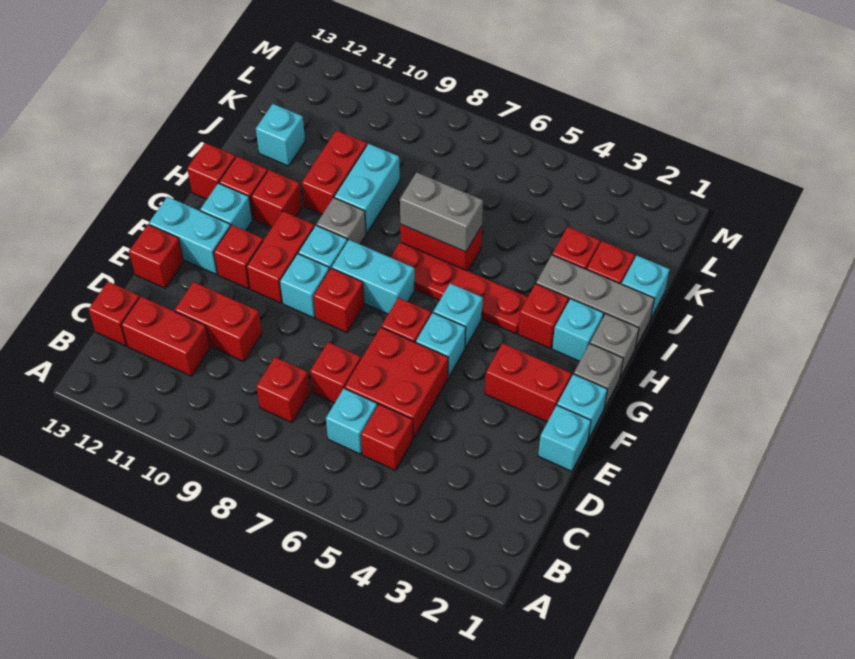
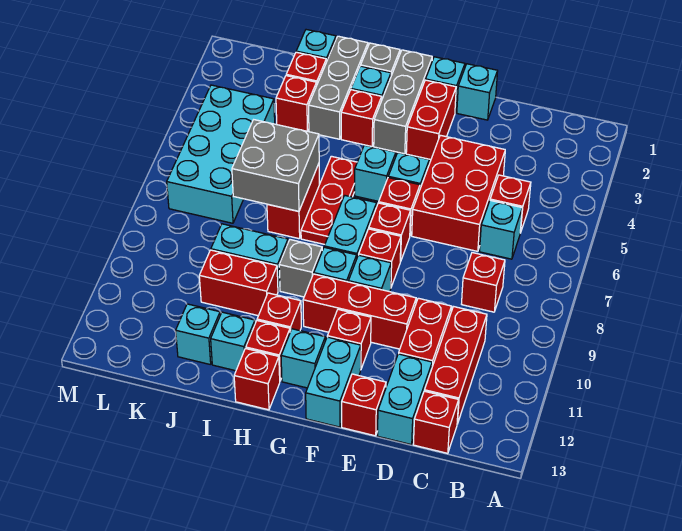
red 1x2 brick [121,296,210,376] -> red 1x3 brick [425,307,487,424]
red 2x2 brick [345,327,448,439] -> red 2x3 brick [412,135,505,251]
red 1x1 brick [310,342,361,403] -> red 1x1 brick moved to [369,203,411,262]
none -> cyan 1x2 brick [378,354,432,445]
red 1x2 brick [247,211,314,303] -> red 1x3 brick [303,274,416,349]
grey 1x1 brick [574,344,623,408] -> grey 1x3 brick [374,50,432,154]
red 1x4 plate [391,242,528,333] -> red 1x3 plate [301,156,357,244]
grey 1x2 brick [400,172,483,252] -> grey 2x2 brick [232,120,319,211]
none -> cyan 1x1 brick [211,312,255,371]
none -> cyan 2x4 brick [167,85,275,223]

